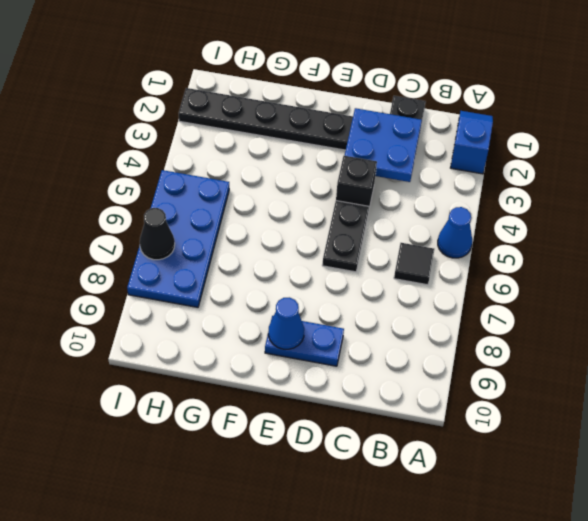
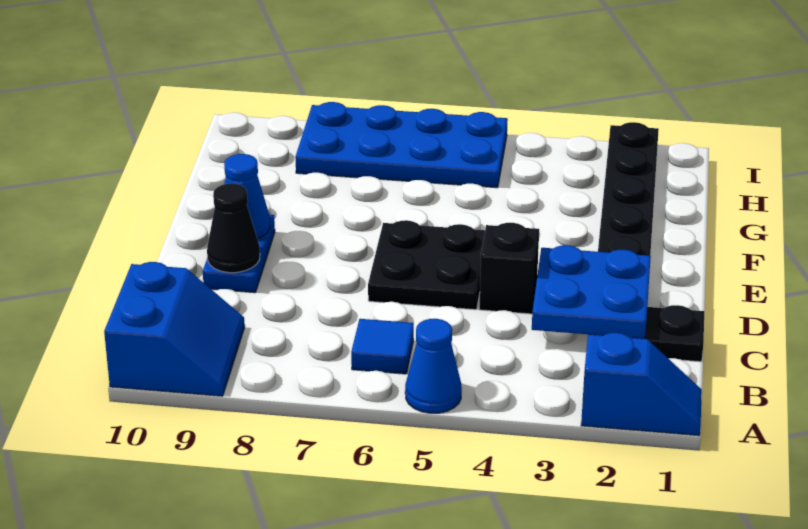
none -> blue 2x2 slope [104,262,245,396]
black 1x1 tile [394,243,434,285] -> blue 1x1 tile [351,319,414,374]
black 1x2 plate [322,201,369,272] -> black 2x2 plate [368,220,485,310]
black 1x1 cone [140,208,175,260] -> black 1x1 cone moved to [207,184,260,273]

